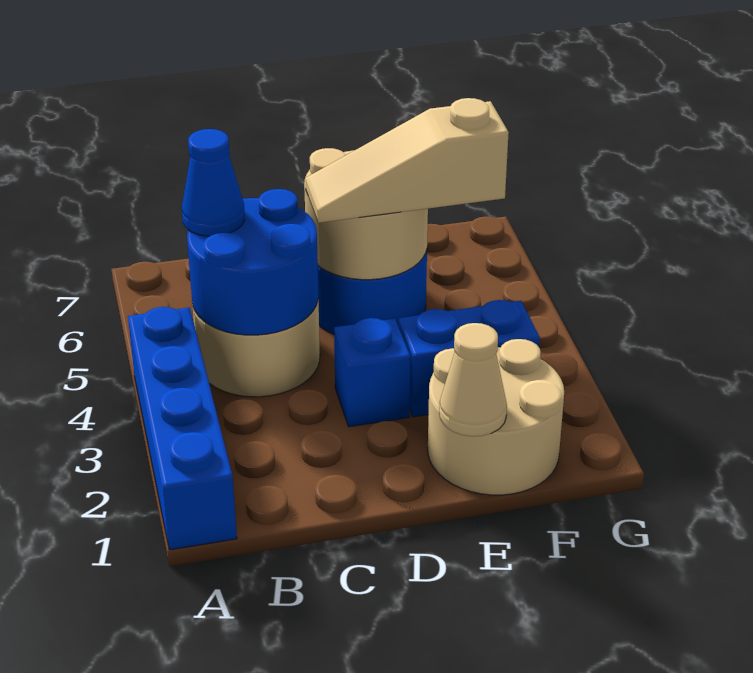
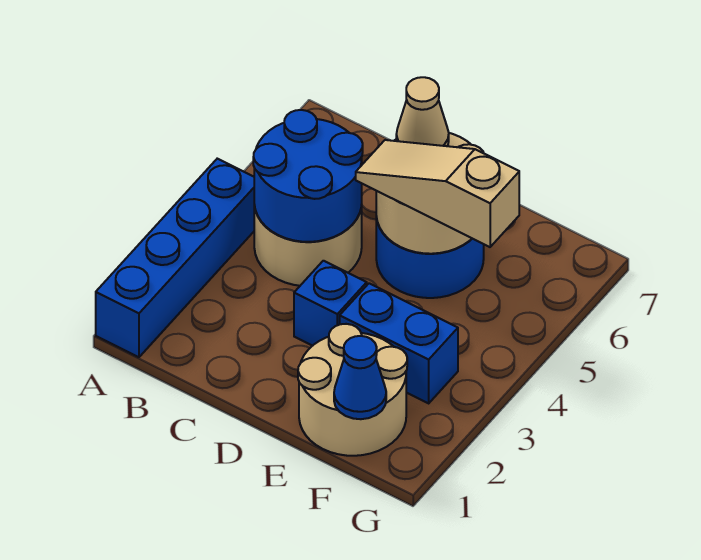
blue 1x1 cone [182,129,245,236] -> blue 1x1 cone moved to [334,336,386,419]
tan 1x1 cone [439,323,507,436] -> tan 1x1 cone moved to [396,77,449,146]

